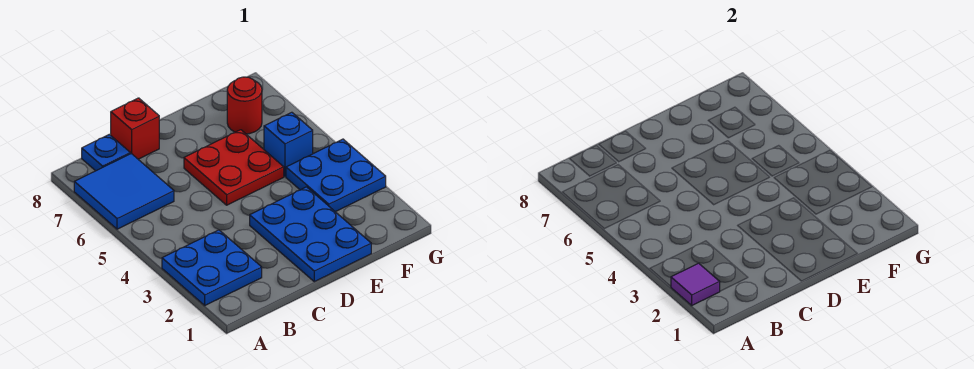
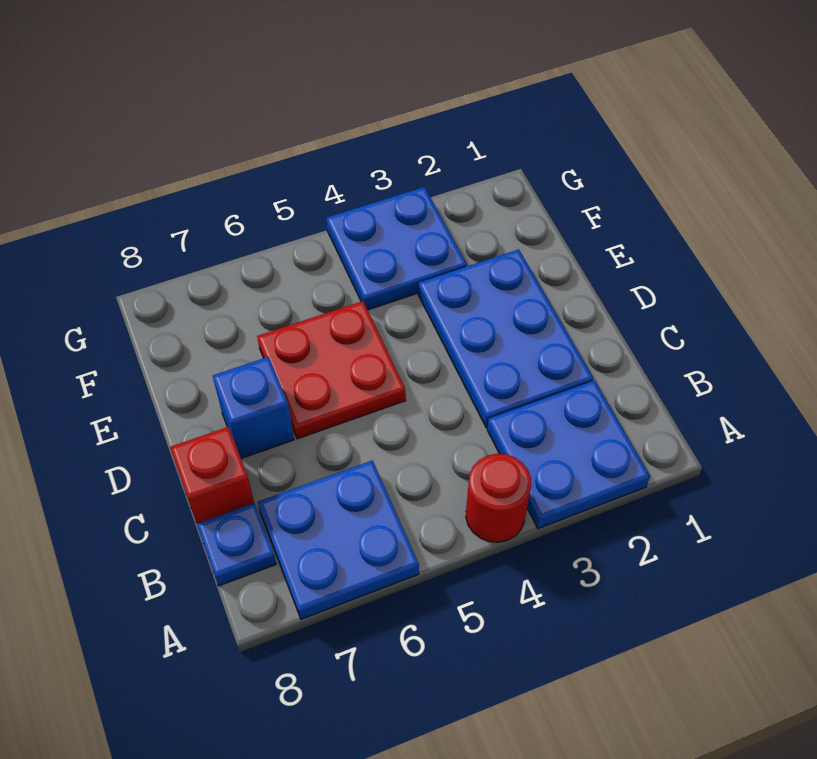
purple 1x1 tile [671,263,720,305] -> none
blue 2x2 tile [74,154,174,229] -> blue 2x2 plate [258,460,419,619]
blue 2x3 plate [250,187,371,282] -> blue 2x3 plate turned to [418,249,593,428]
blue 1x1 brick [264,112,313,177] -> blue 1x1 brick moved to [213,357,294,459]
red 1x1 round brick [227,77,262,134] -> red 1x1 round brick moved to [466,454,531,542]

